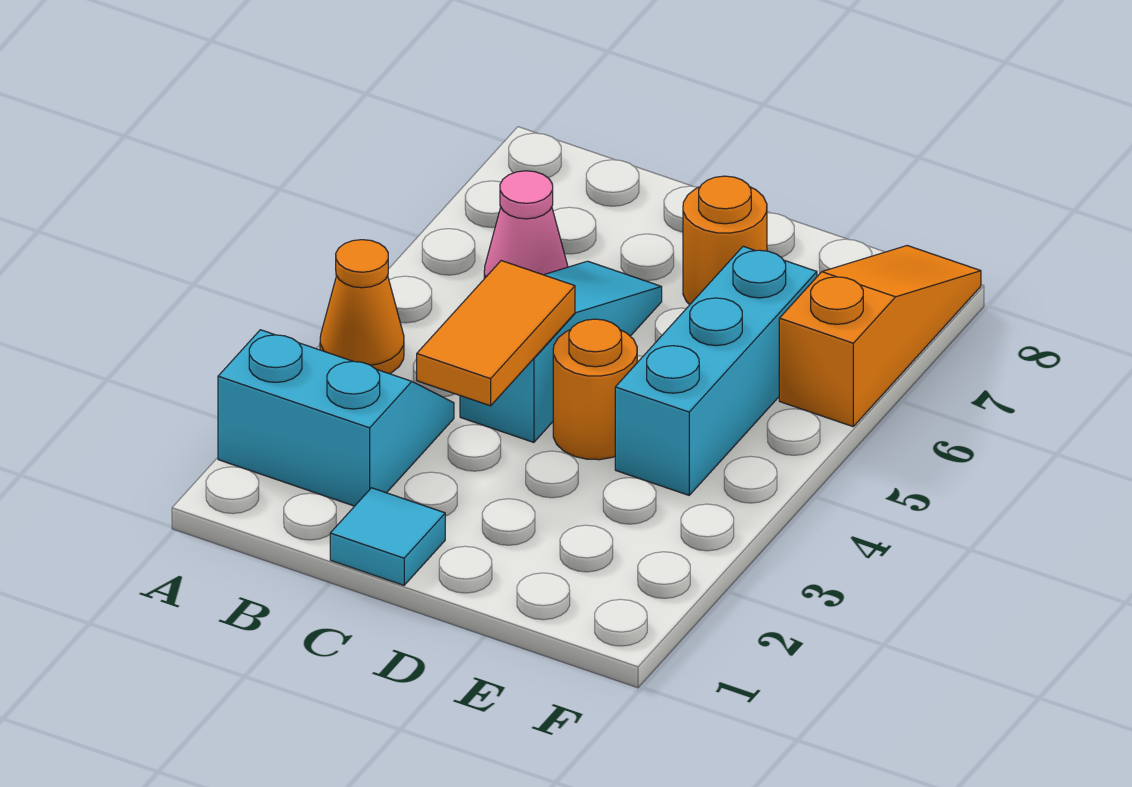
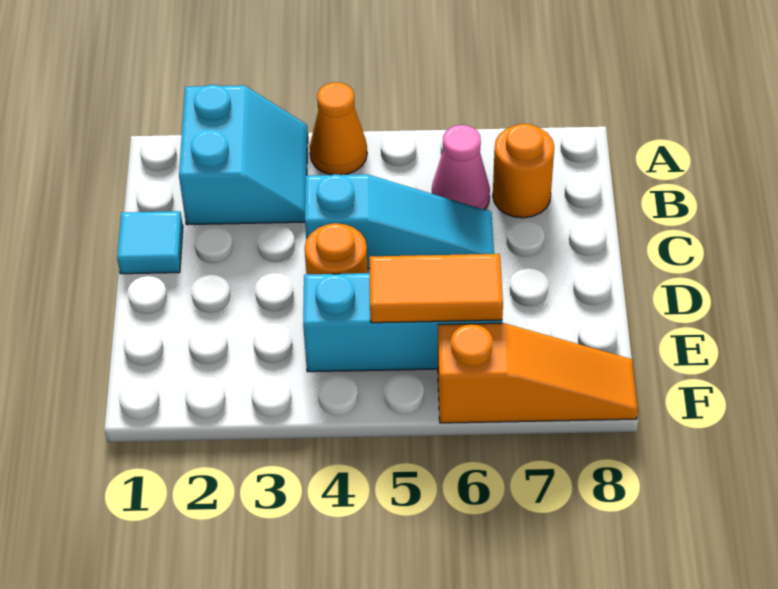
orange 1x2 tile [417,261,575,406] -> orange 1x2 tile moved to [370,254,503,323]
orange 1x1 round brick [683,176,767,304] -> orange 1x1 round brick moved to [493,124,554,218]

